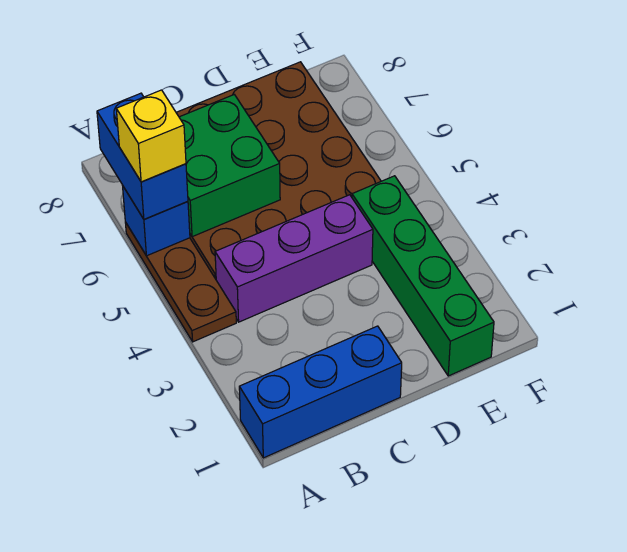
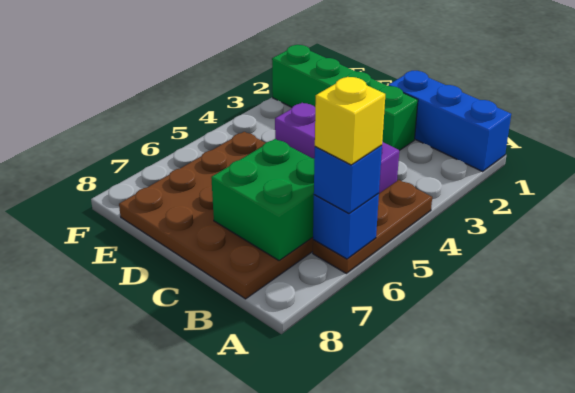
blue 1x2 brick [97,93,188,219] -> blue 1x1 brick [314,145,382,214]
green 1x4 brick [352,176,494,376] -> green 1x4 brick turned to [272,45,418,150]

